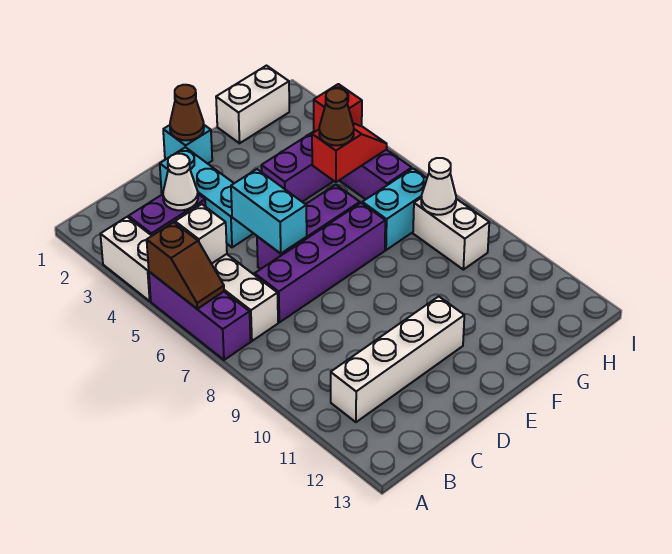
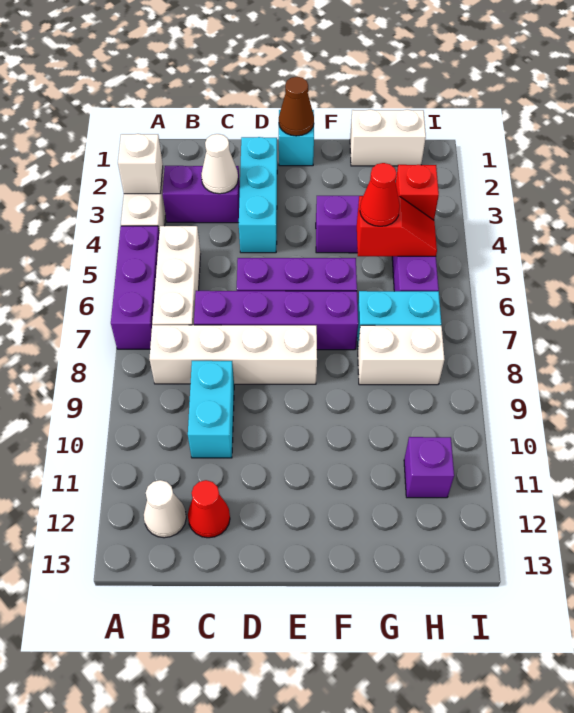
brown 1x2 slope [147,222,224,309] -> none
white 1x1 brick [175,204,227,264] -> white 1x1 brick moved to [118,134,163,194]
white 1x4 brick [331,296,464,422] -> white 1x4 brick moved to [149,325,317,384]
none -> red 1x1 cone [188,480,230,538]
cyan 1x2 brick [231,169,307,254] -> cyan 1x2 brick moved to [188,361,234,458]
brown 1x1 cone [319,88,354,145] -> red 1x1 cone [360,163,400,226]
white 1x2 brick [413,198,489,270] -> white 1x2 brick turned to [358,325,445,385]
white 1x1 cone [421,158,456,215] -> white 1x1 cone moved to [144,480,186,538]
none -> purple 1x1 brick [404,437,454,498]

